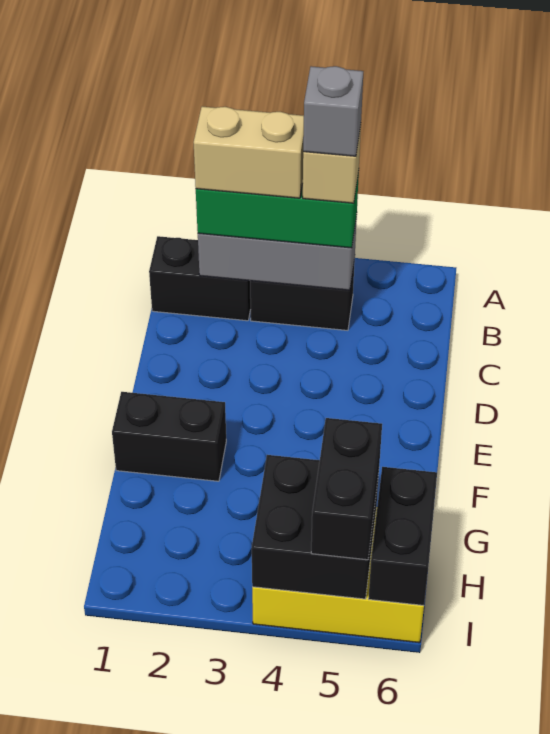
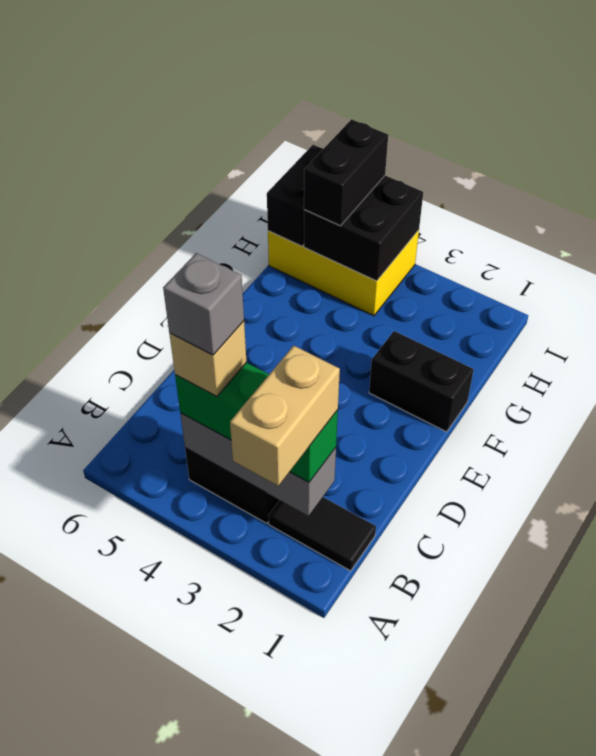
black 1x2 brick [149,236,251,321] -> black 1x2 tile [268,497,376,571]
tan 1x2 brick [194,107,304,198] -> tan 1x2 brick turned to [230,346,340,486]

